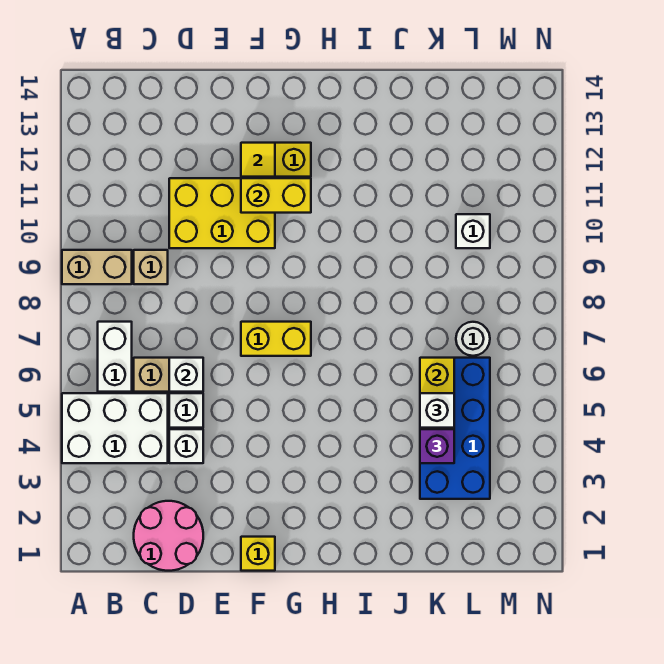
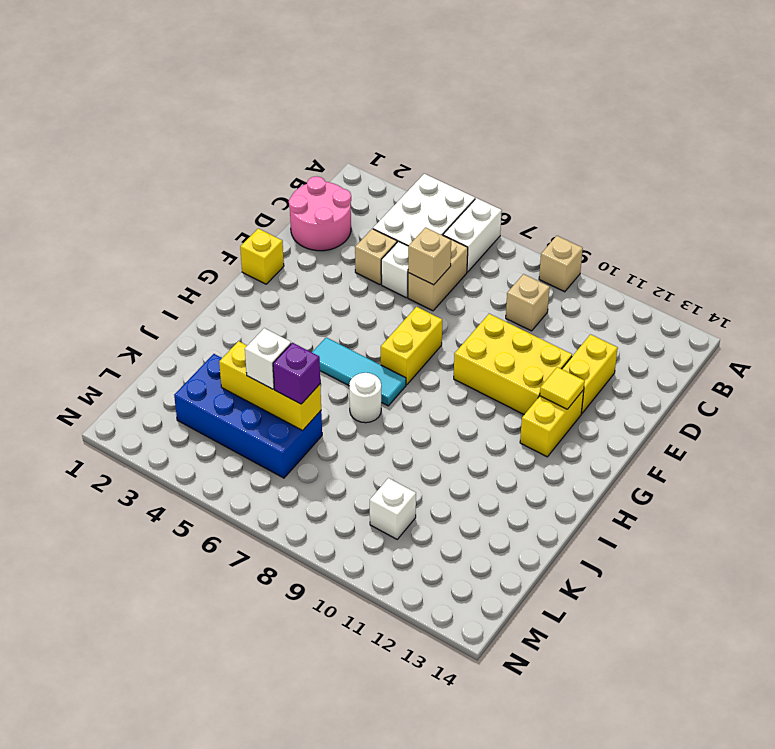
tan 1x2 brick [62,250,132,284] -> tan 1x1 brick [539,236,583,292]
white 1x2 brick [98,322,132,392] -> white 1x2 brick turned to [443,198,502,272]
white 1x1 brick [169,429,203,463] -> tan 1x1 brick [355,229,397,285]
white 1x1 brick [169,358,203,392] -> tan 1x1 brick [408,227,451,285]
yellow 2x3 brick [169,178,275,248] -> yellow 2x3 brick turned to [454,314,572,414]
yellow 1x2 brick [241,178,311,213] -> yellow 1x2 brick moved to [562,334,618,414]
none -> cyan 1x3 tile [312,337,406,406]
purple 1x1 brick [420,429,454,463] -> purple 1x1 brick moved to [273,343,320,404]
white 1x1 round brick [456,322,490,356] -> white 1x1 round brick moved to [349,373,381,423]

